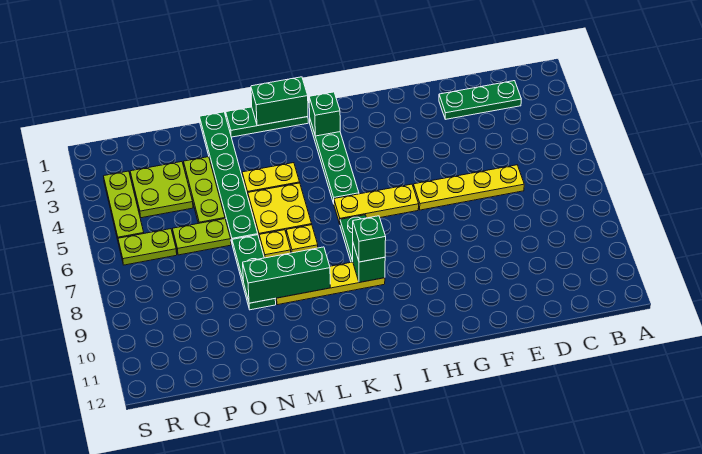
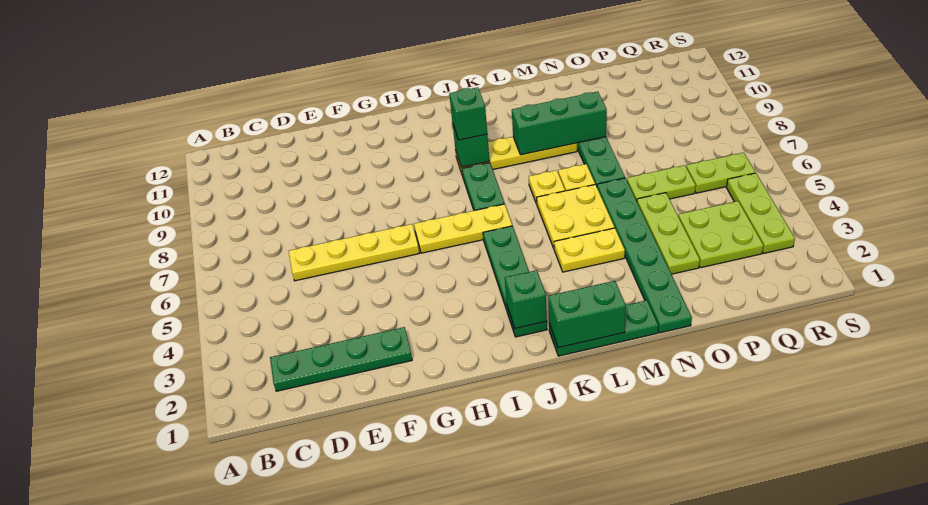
green 1x3 plate [439,81,521,119] -> green 1x4 plate [270,327,412,391]

